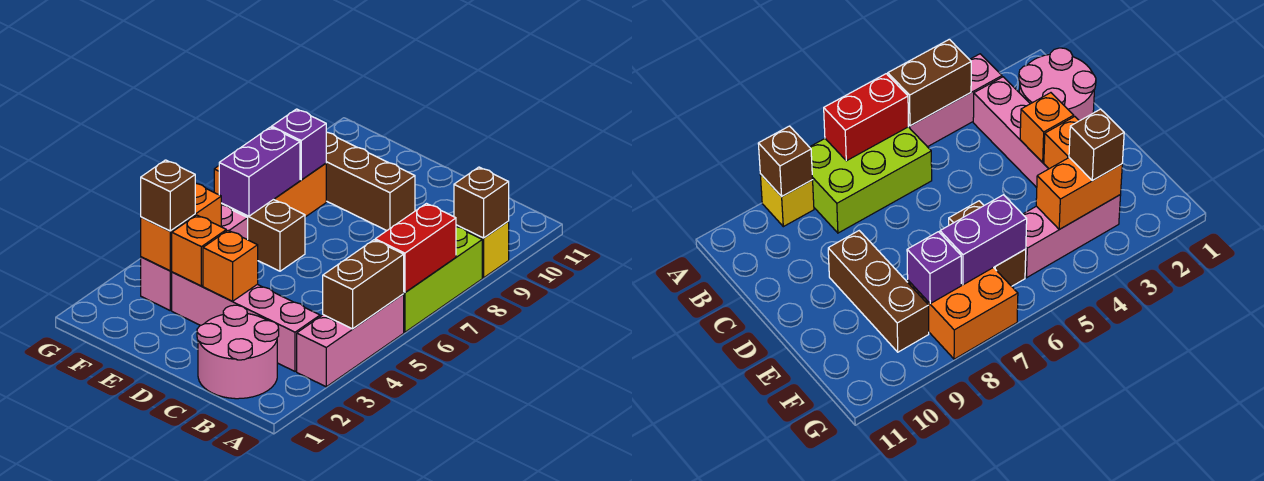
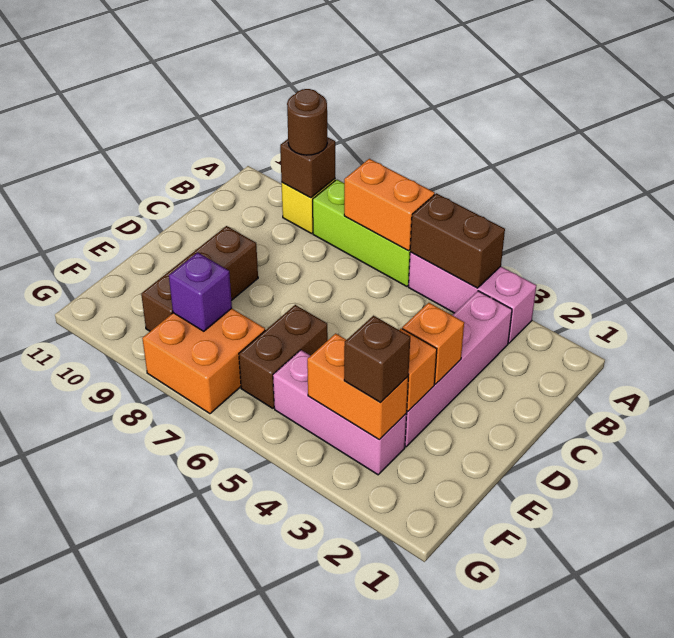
lime 2x3 brick [404,227,482,332] -> lime 1x3 brick [313,180,410,286]
red 1x2 brick [375,204,456,292] -> orange 1x2 brick [344,159,435,251]
none -> brown 1x1 round brick [287,89,327,155]
pink 2x2 round brick [197,305,279,399] -> none
purple 1x2 brick [219,127,300,216] -> none

